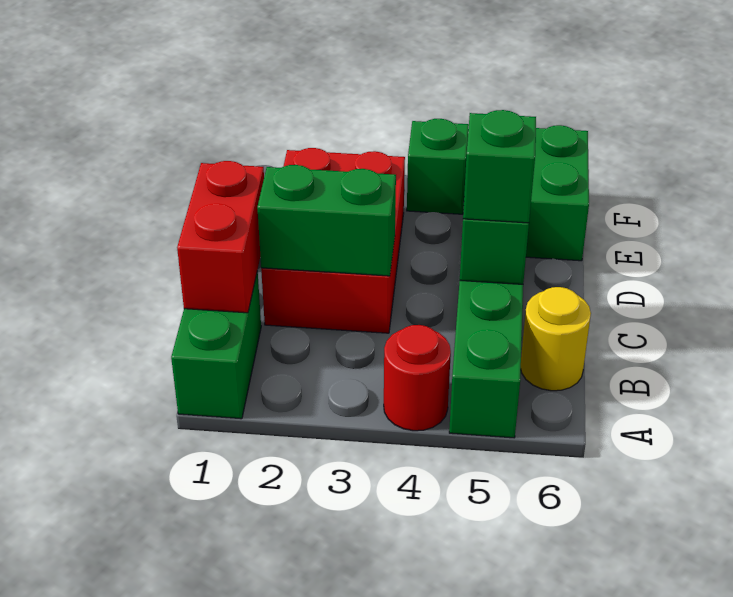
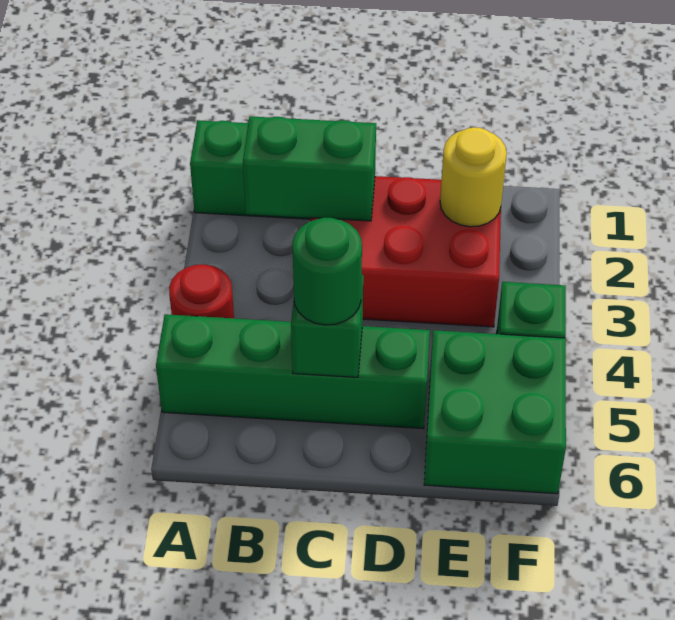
red 1x2 brick [177,161,264,313] -> none
yellow 1x1 round brick [521,287,591,391] -> yellow 1x1 round brick moved to [440,127,507,227]
green 1x2 brick [257,165,396,276] -> green 1x2 brick turned to [243,116,376,221]
green 1x1 brick [463,110,536,223] -> green 1x1 round brick [292,217,362,325]

